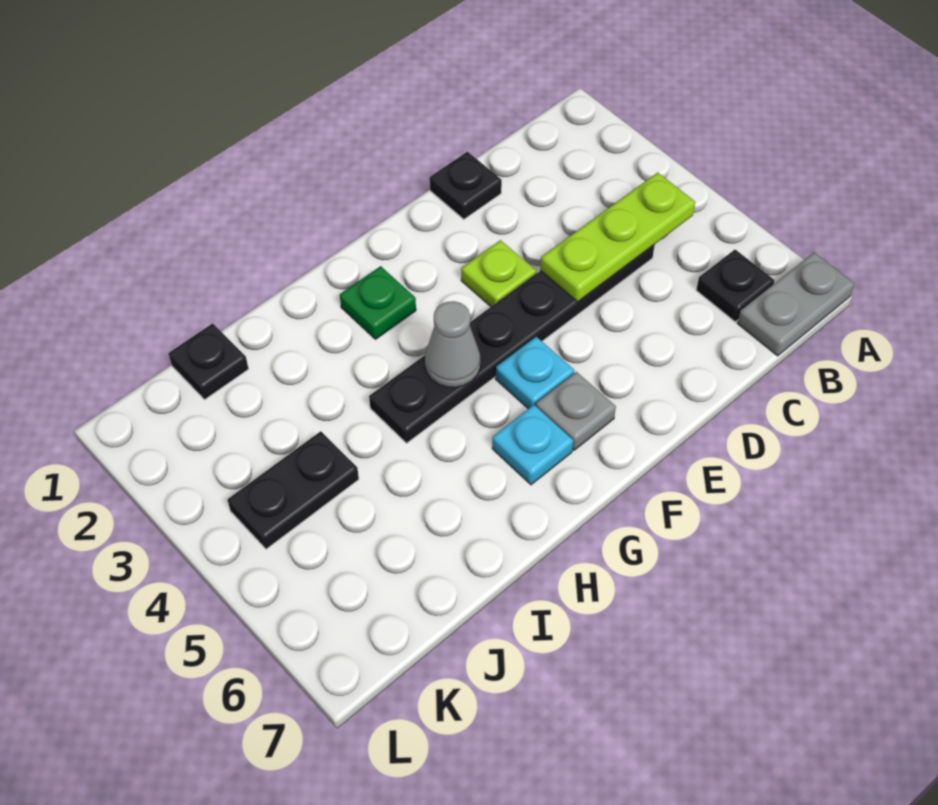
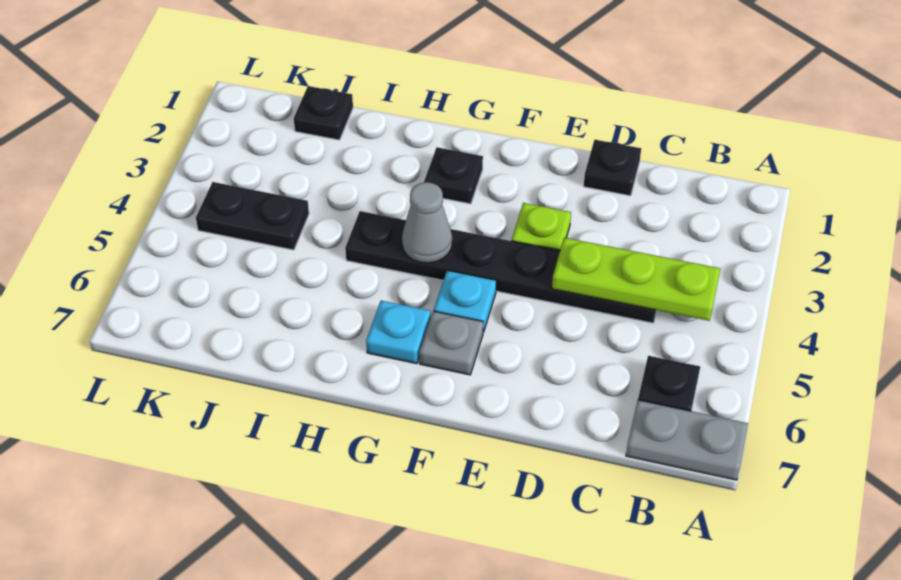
green 1x1 plate [340,266,416,339] -> black 1x1 plate [424,147,483,204]

